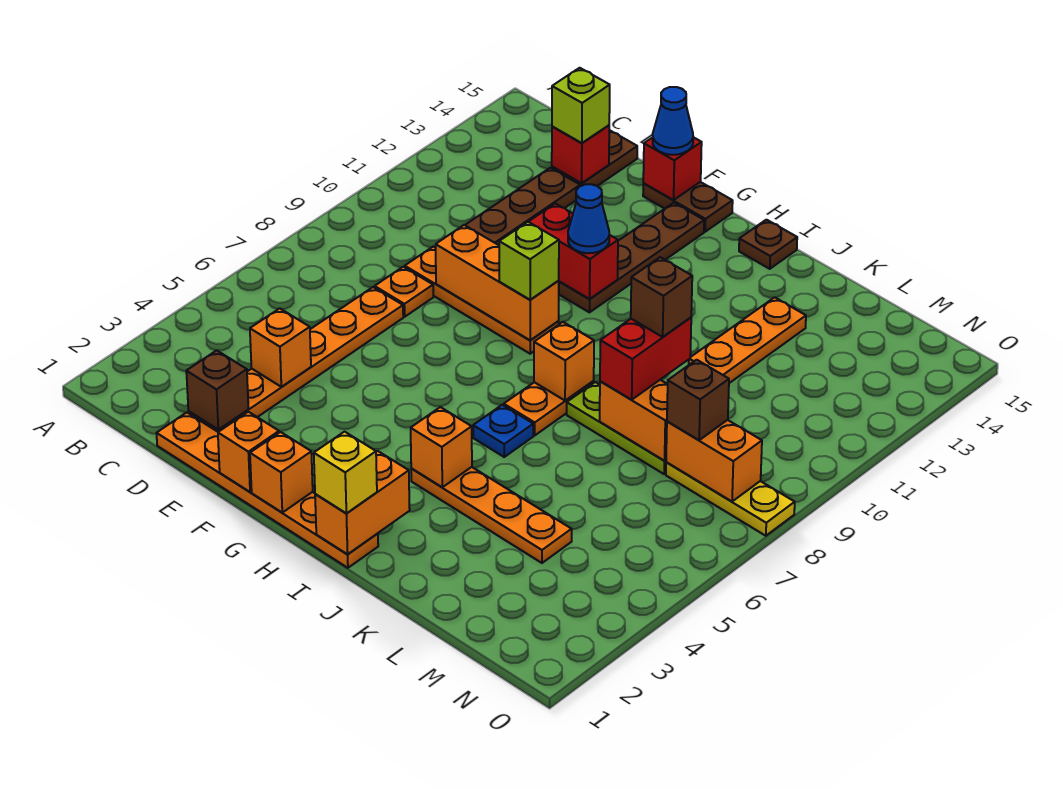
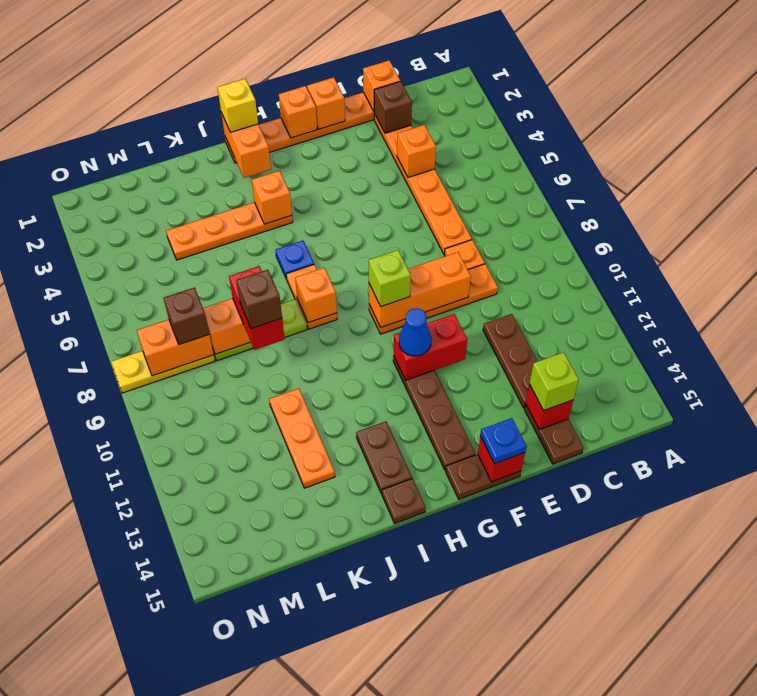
none -> orange 1x1 brick [363,61,400,111]
blue 1x1 cone [653,87,693,155] -> blue 1x1 plate [480,418,526,464]
none -> brown 1x2 plate [356,421,412,494]

